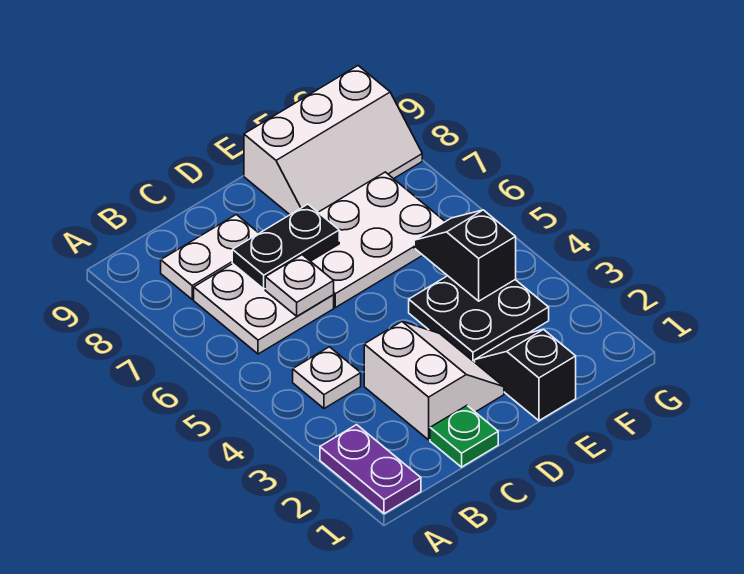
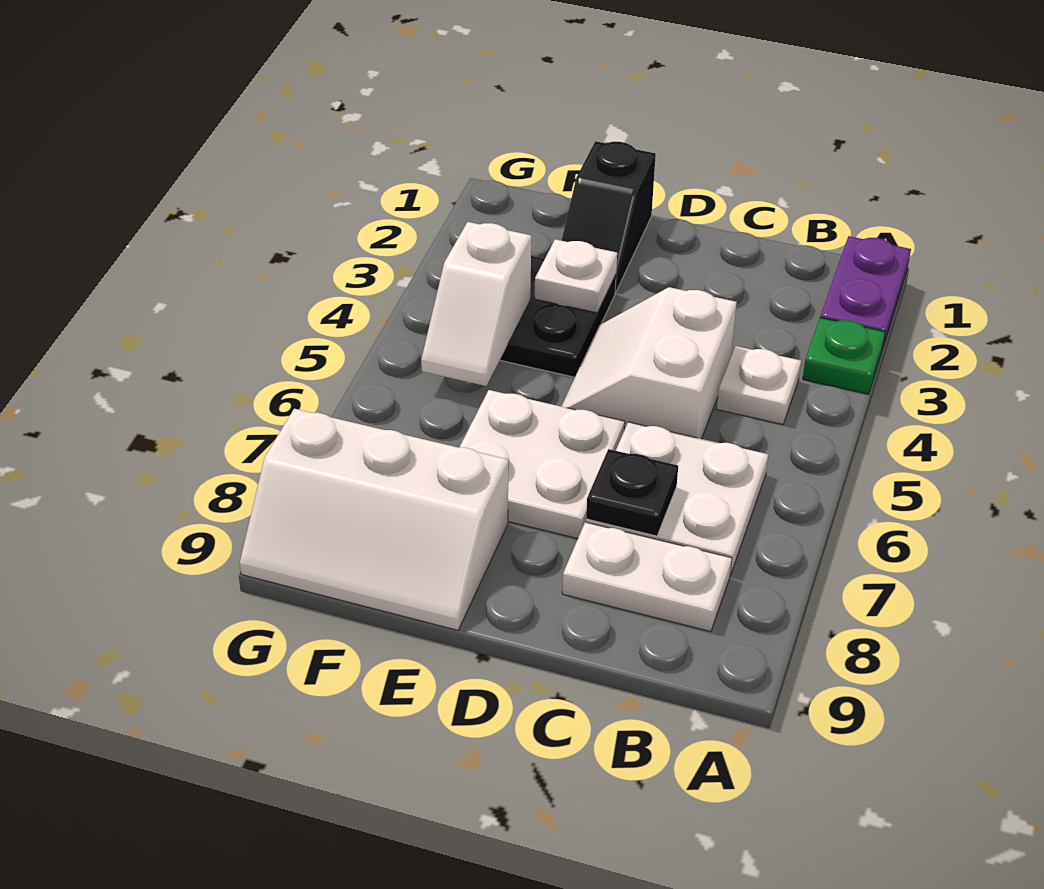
green 1x1 plate [430,406,498,467] -> green 1x1 plate moved to [803,318,885,394]
white 2x2 slope [364,322,504,440] -> white 2x2 slope moved to [561,287,737,439]
white 1x1 plate [265,255,334,316] -> white 1x1 plate moved to [535,239,617,313]
black 1x2 plate [232,204,339,289] -> black 1x1 plate [586,449,678,536]
white 2x3 plate [311,172,445,308] -> white 2x2 plate [460,390,625,538]
white 2x3 slope [244,66,422,215] -> white 2x3 slope turned to [240,409,508,630]
black 1x2 slope [414,210,516,301] -> white 1x2 slope [421,222,531,386]

